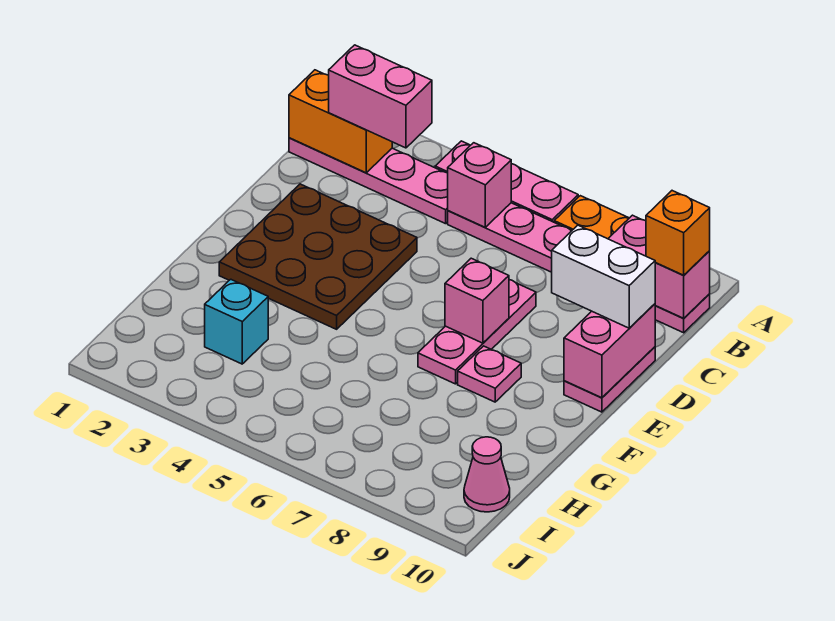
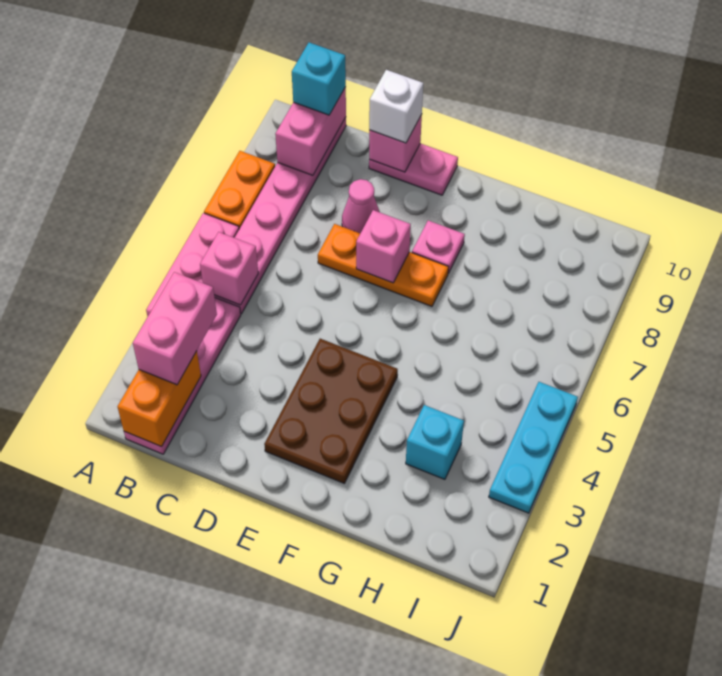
orange 1x1 brick [646,191,710,275] -> cyan 1x1 brick [292,42,346,115]
brown 3x3 plate [219,184,417,329] -> brown 2x3 plate [264,339,398,483]
pink 1x3 plate [418,280,536,384] -> orange 1x3 plate [318,224,448,306]
white 1x2 brick [552,225,655,328] -> white 1x1 brick [369,70,423,143]
pink 1x2 brick [564,304,655,398] -> pink 1x1 brick [369,115,422,172]
pink 1x1 cone [464,437,510,512] -> pink 1x1 cone moved to [342,179,380,233]
none -> cyan 1x3 plate [489,382,578,513]

